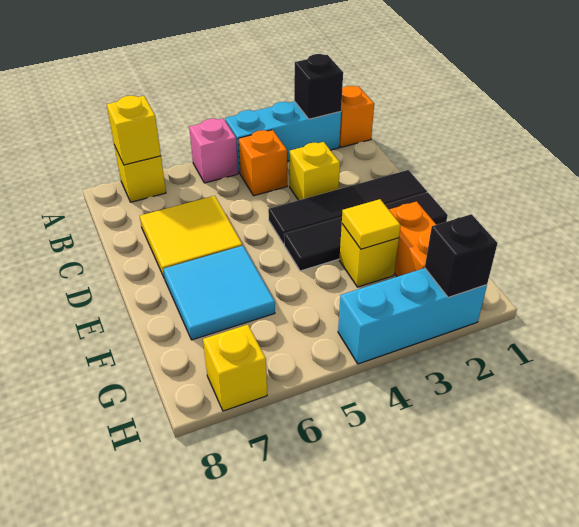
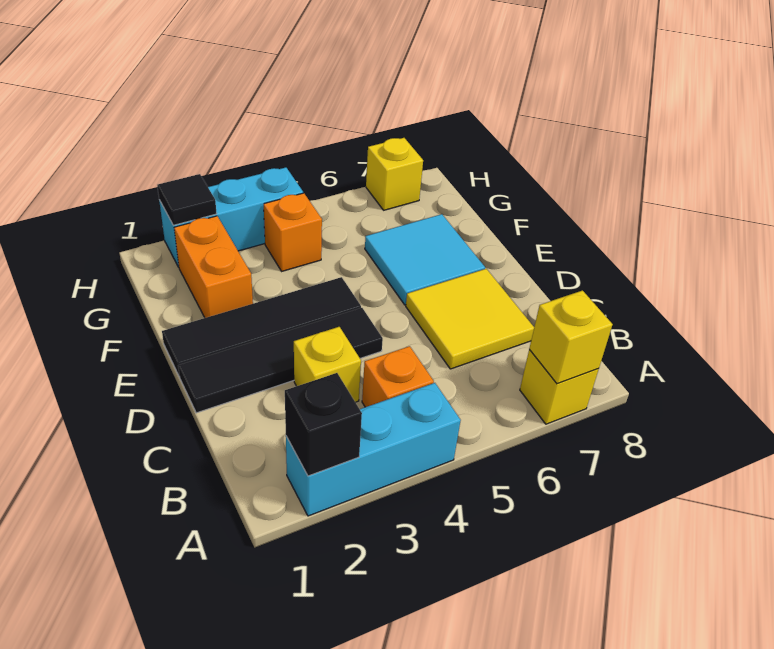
orange 1x1 brick [339,86,374,147] -> orange 1x1 brick moved to [264,193,322,271]
pink 1x1 brick [189,119,238,183] -> none
yellow 1x1 brick [339,224,399,287] -> none
yellow 1x1 tile [342,199,401,249] -> none
black 1x1 brick [425,214,498,298] -> black 1x1 tile [157,174,217,225]

